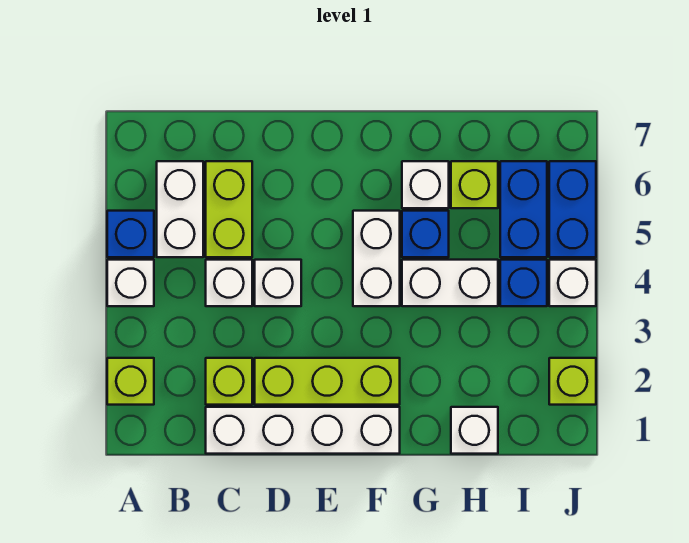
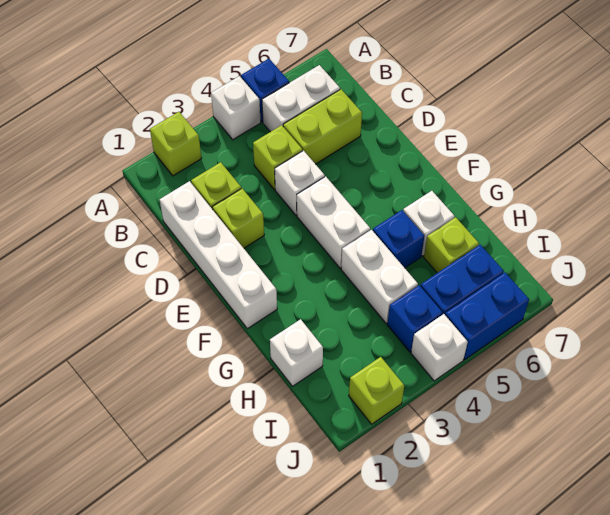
white 1x1 brick [206,260,252,306] -> lime 1x1 brick [253,125,303,190]
lime 1x3 brick [255,358,400,405] -> lime 1x1 brick [213,189,264,248]
white 1x2 brick [353,211,400,306] -> white 1x2 brick turned to [297,176,370,268]

